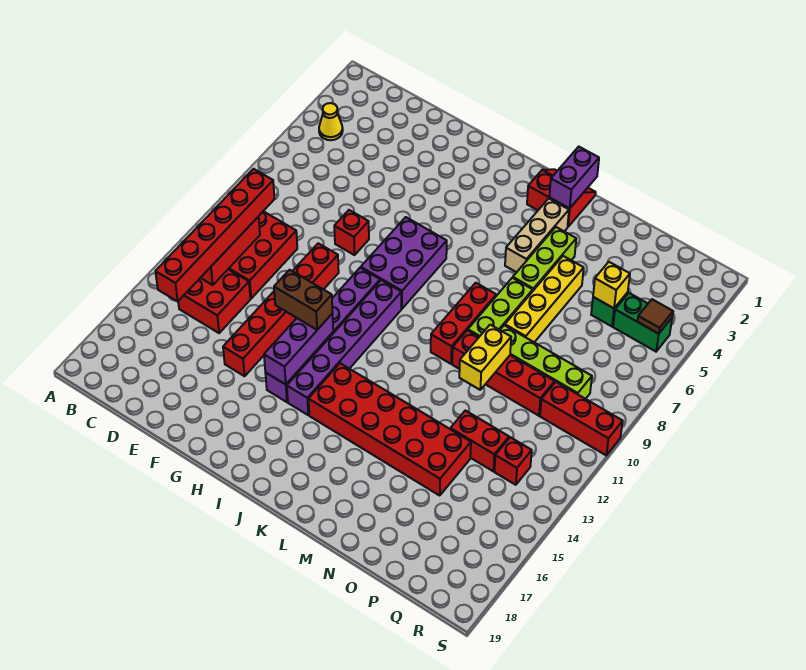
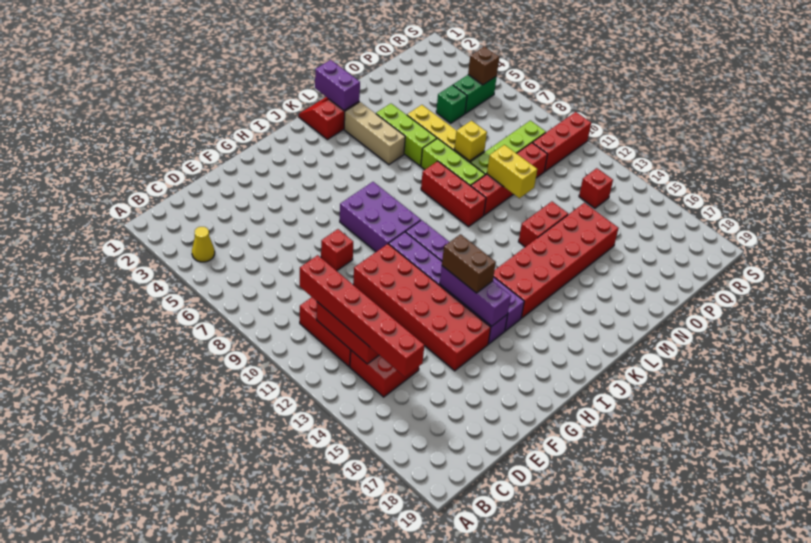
red 1x6 brick [223,243,339,376] -> red 2x6 brick [353,244,491,371]
brown 1x2 brick [274,270,333,330] -> brown 1x2 brick turned to [442,234,496,293]
red 1x2 brick [450,410,509,471] -> red 1x2 brick moved to [519,202,568,247]
yellow 1x1 brick [593,262,630,308] -> yellow 1x1 brick moved to [454,121,487,161]
brown 1x1 tile [638,299,673,334] -> brown 1x1 brick [468,46,499,85]

